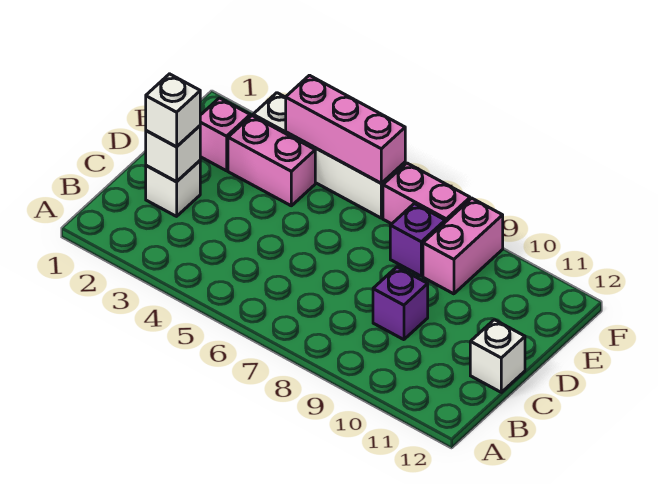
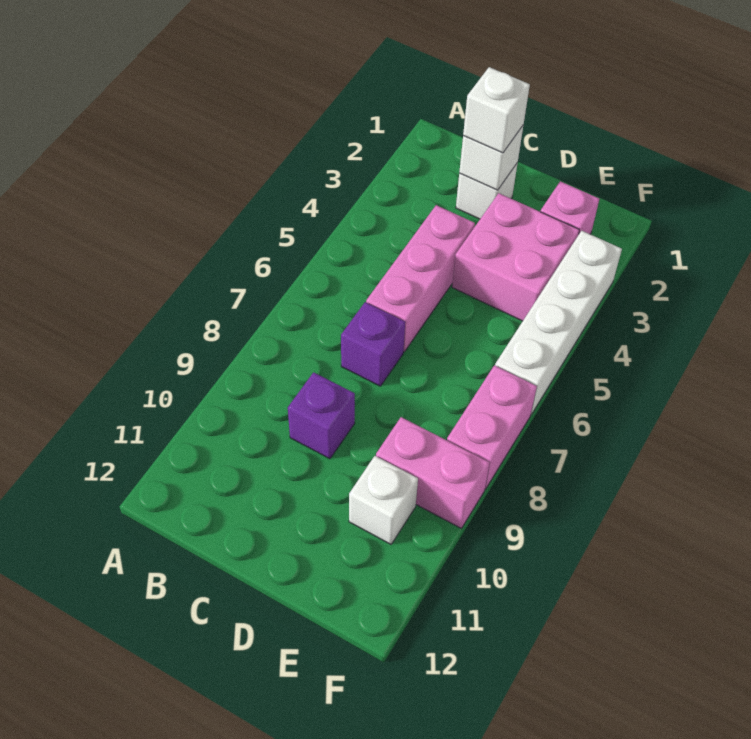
white 1x1 brick [470,320,525,392] -> white 1x1 brick moved to [349,456,418,544]
pink 1x2 brick [228,116,315,206] -> pink 2x2 brick [452,193,579,321]
purple 1x1 brick [390,204,445,276] -> purple 1x1 brick moved to [341,302,405,386]
pink 1x3 brick [286,75,405,183] -> pink 1x3 brick moved to [366,205,475,352]

